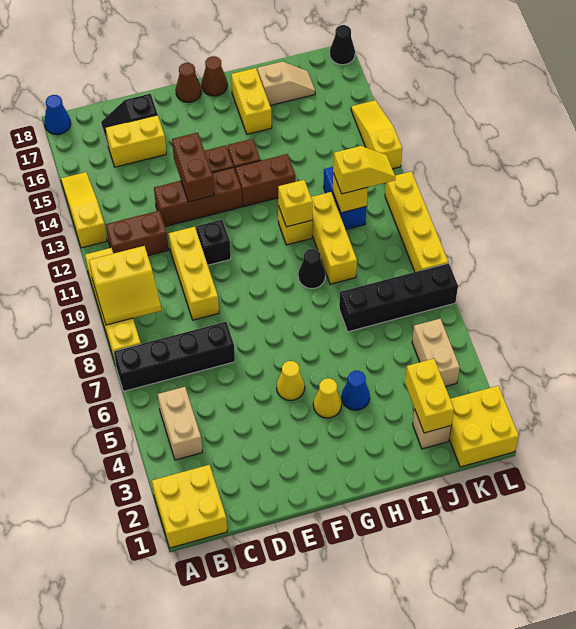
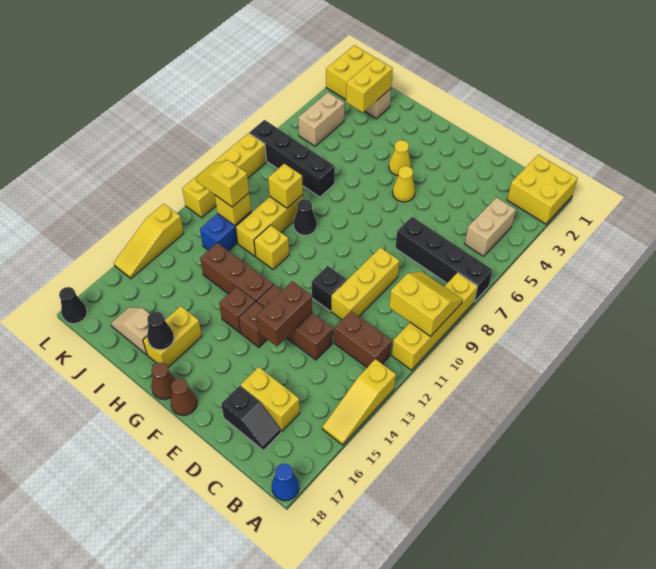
brown 1x2 brick [235,154,296,206] -> brown 1x3 brick [200,243,273,301]
blue 1x1 cone [342,371,370,410] -> none
yellow 1x1 brick [278,180,313,227] -> yellow 1x1 brick moved to [268,164,303,208]
none -> black 1x1 cone [147,312,174,350]

